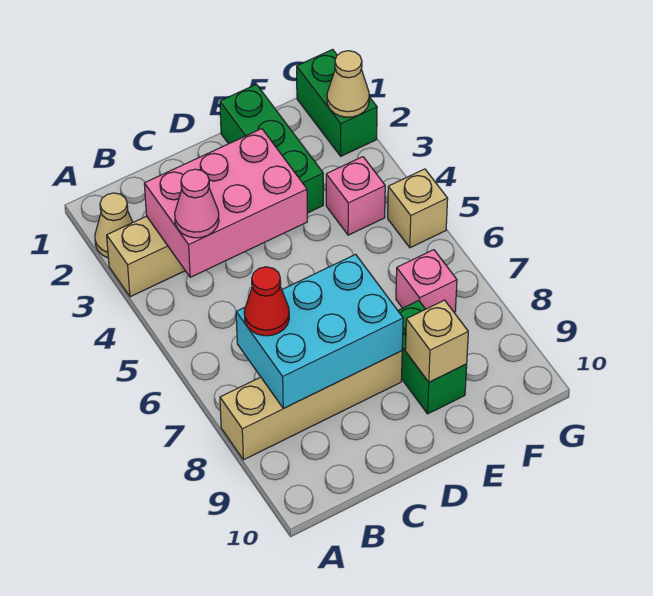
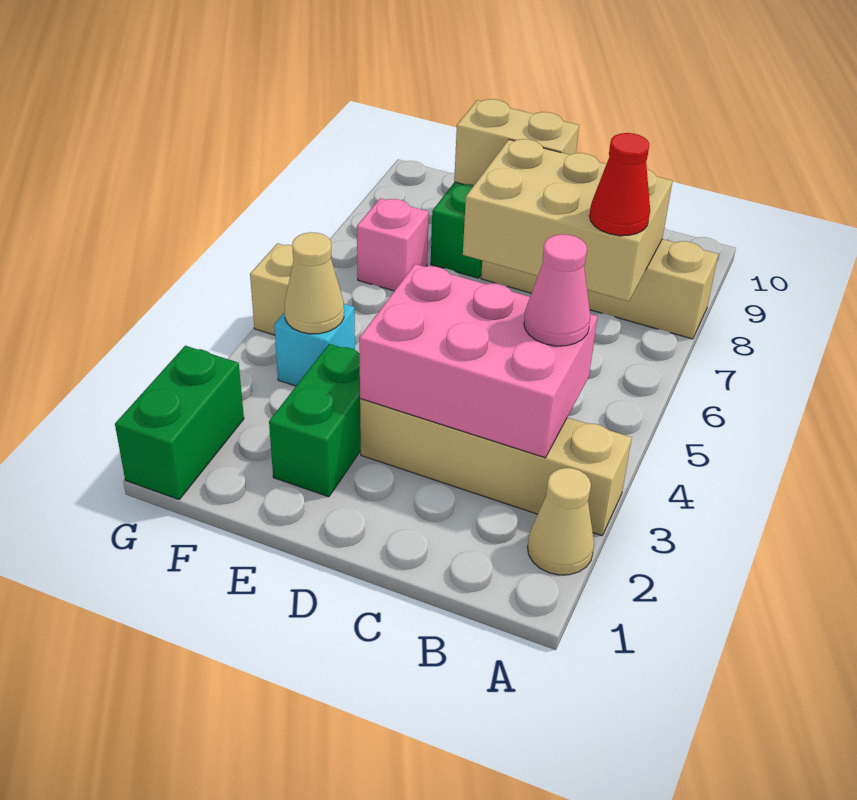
cyan 2x3 brick [236,254,403,409] -> tan 2x3 brick [463,139,672,301]
green 1x3 brick [220,84,323,213] -> green 1x2 brick [269,344,361,497]
tan 1x1 brick [405,300,468,382] -> tan 1x2 brick [454,99,579,185]
pink 1x1 brick [326,157,385,235] -> cyan 1x1 brick [274,304,355,386]
tan 1x1 cone [327,51,369,117] -> tan 1x1 cone moved to [285,232,344,334]

